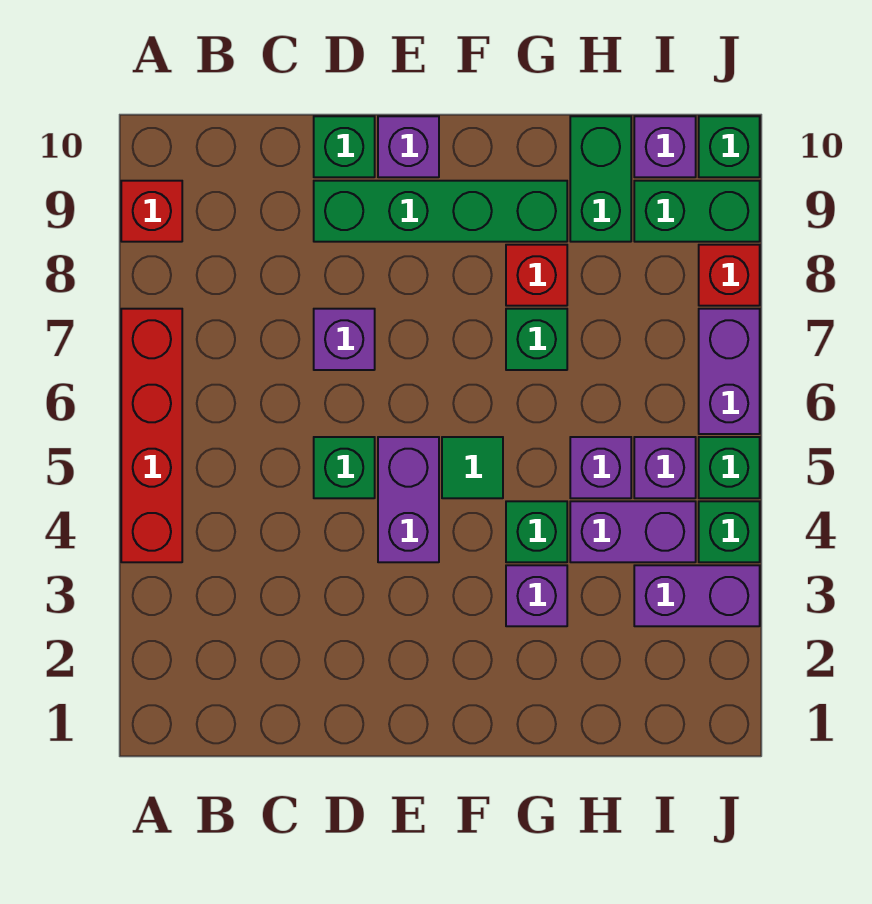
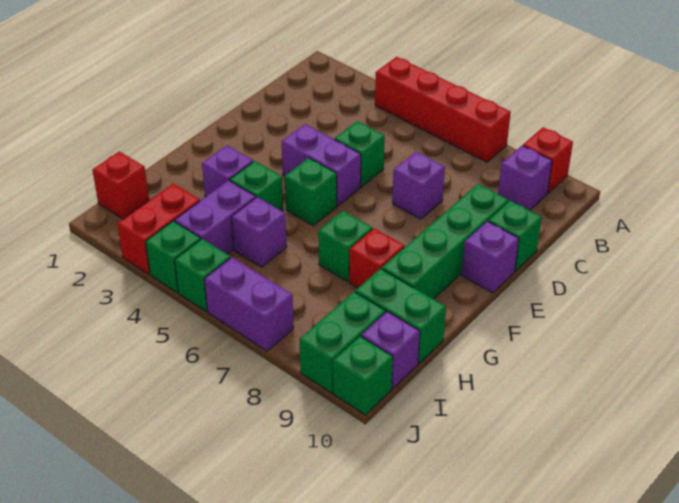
green 1x1 tile [442,437,503,498] -> green 1x1 brick [285,158,337,226]
purple 1x2 brick [634,565,760,626] -> red 1x2 brick [117,184,200,274]
purple 1x1 brick [634,437,696,498] -> purple 1x1 brick moved to [498,146,552,211]
red 1x1 brick [699,245,760,306] -> red 1x1 brick moved to [93,151,149,219]

